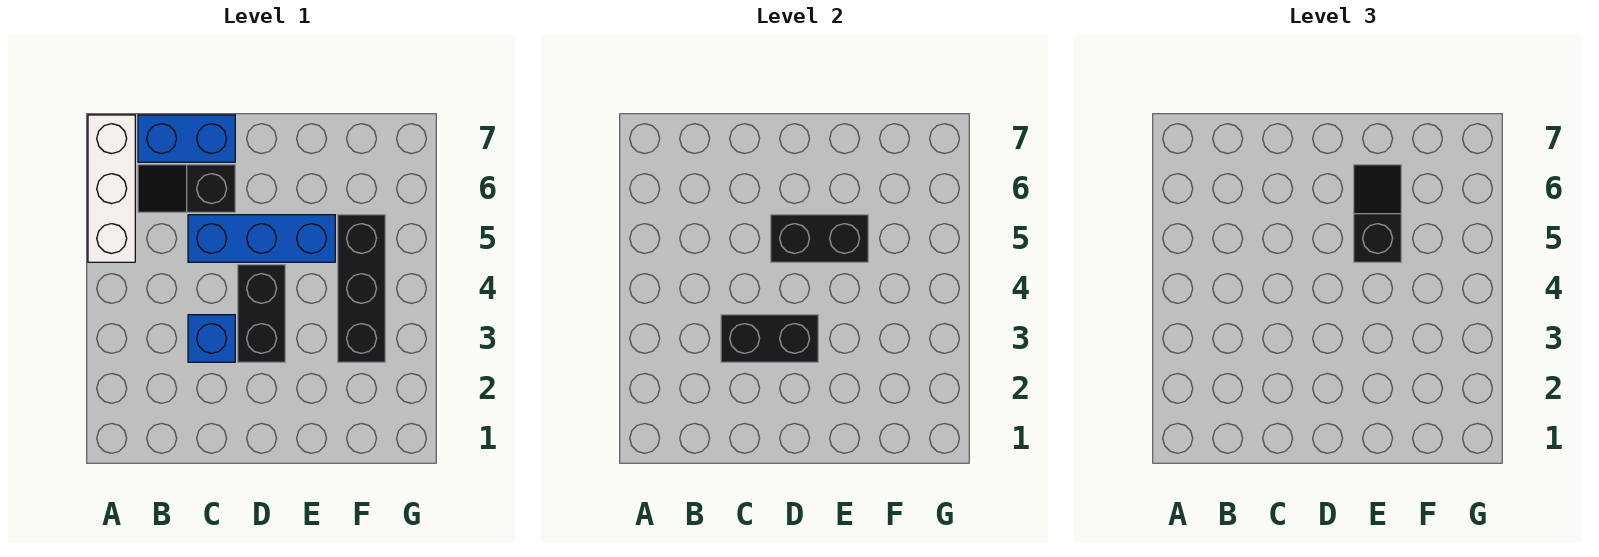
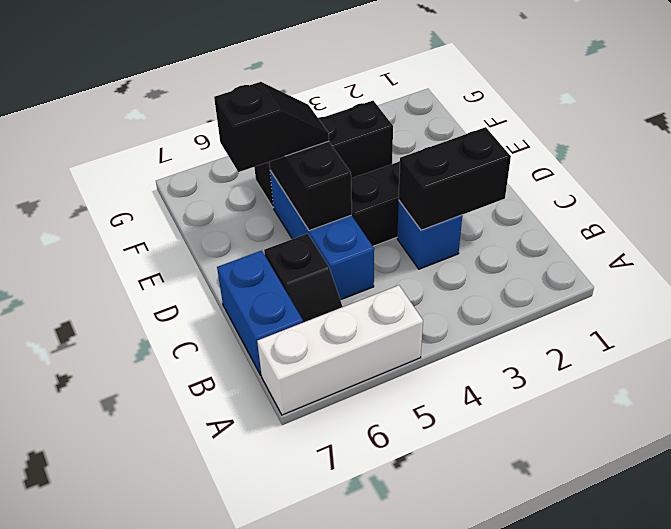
black 1x2 brick [721,315,818,362] -> black 1x2 brick turned to [399,127,511,230]
black 1x2 slope [1354,165,1401,262] -> black 1x2 slope turned to [214,82,329,172]

